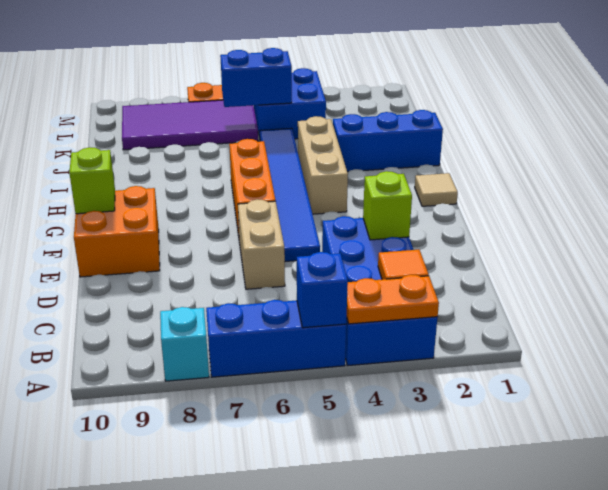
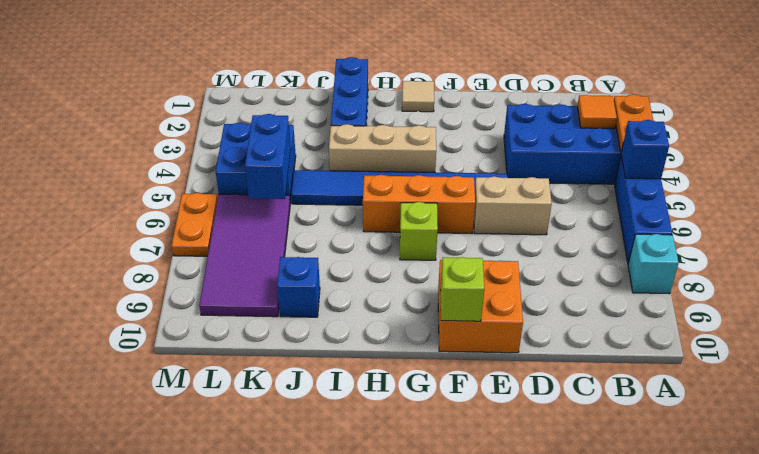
lime 1x1 brick [363,171,412,240] -> lime 1x1 brick moved to [400,202,438,260]
none -> blue 1x1 brick [277,257,320,317]

